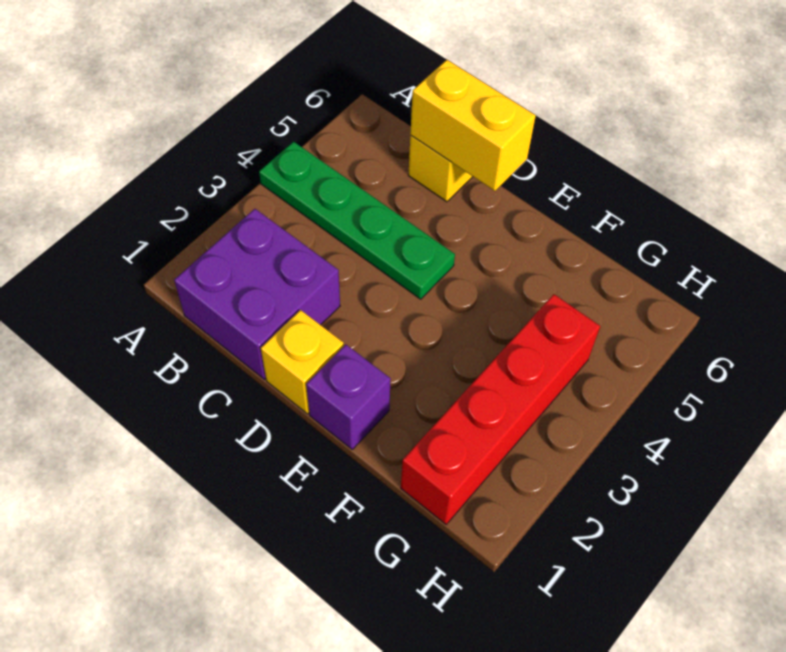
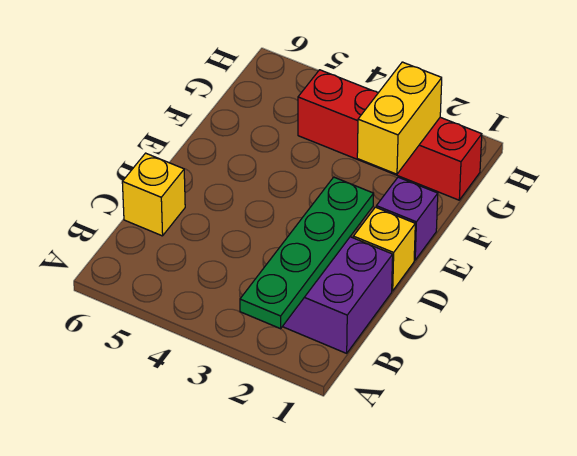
green 1x4 plate [259,142,455,299] -> green 1x4 plate moved to [240,177,374,329]
yellow 1x2 brick [410,60,536,191] -> yellow 1x2 brick moved to [357,62,442,174]

